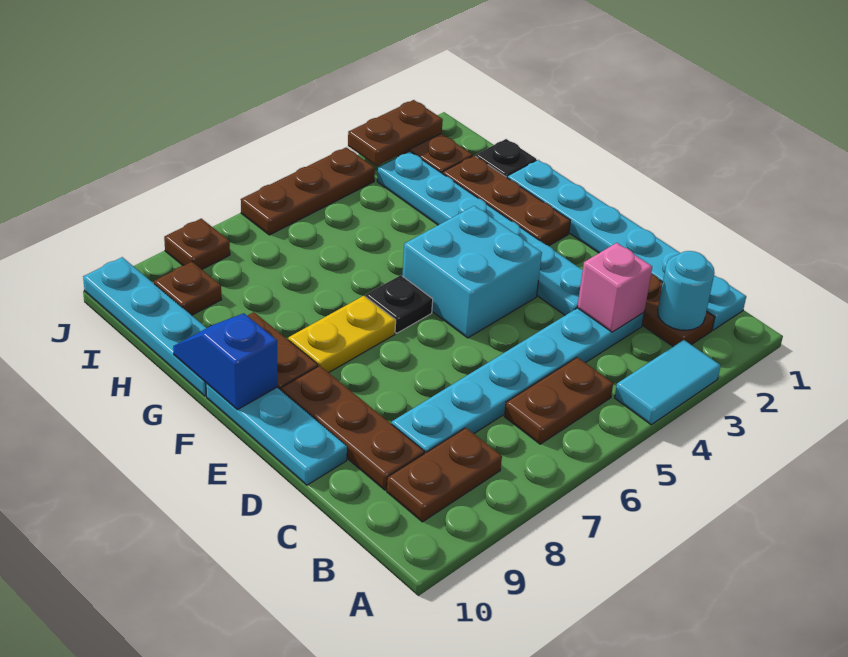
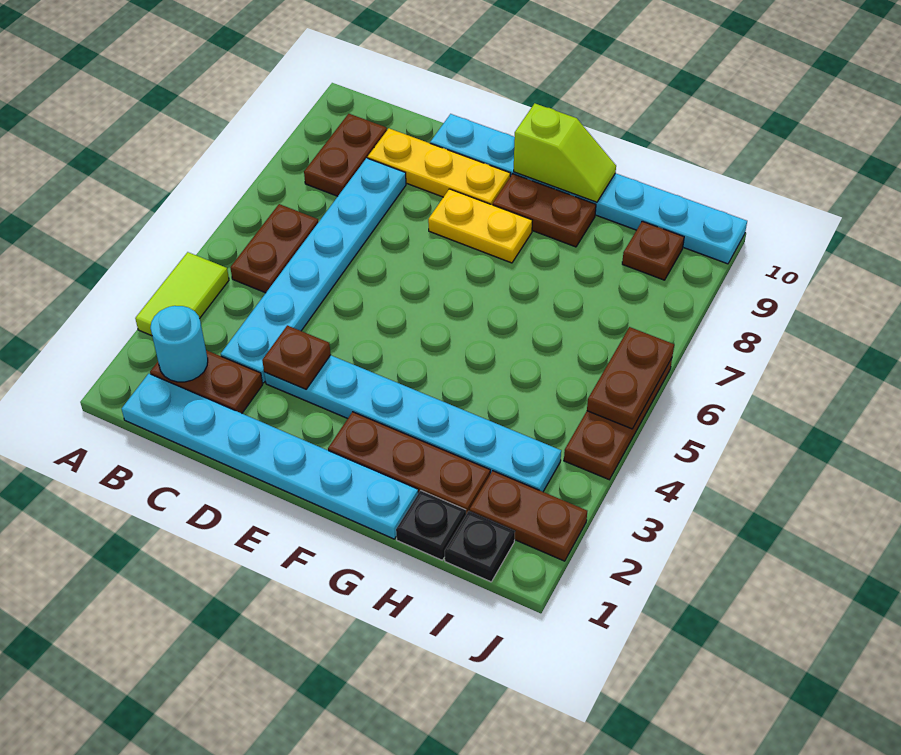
cyan 1x2 tile [615,340,721,425] -> lime 1x2 tile [135,252,229,336]
pink 1x1 brick [577,243,652,332] -> none
brown 1x3 plate [281,366,425,490] -> yellow 1x3 plate [368,128,510,205]
cyan 2x2 brick [402,206,542,338] -> none
black 1x1 plate [366,275,433,333] -> black 1x1 plate moved to [445,511,515,582]
yellow 1x2 plate [288,296,396,373] -> yellow 1x2 plate turned to [428,189,532,263]
blue 1x2 slope [173,313,277,410] -> lime 1x2 slope [514,103,616,202]
brown 1x2 plate [348,100,443,166] -> brown 1x2 plate moved to [587,327,674,429]
brown 1x1 plate [164,219,230,269] -> brown 1x1 plate moved to [262,325,331,389]

